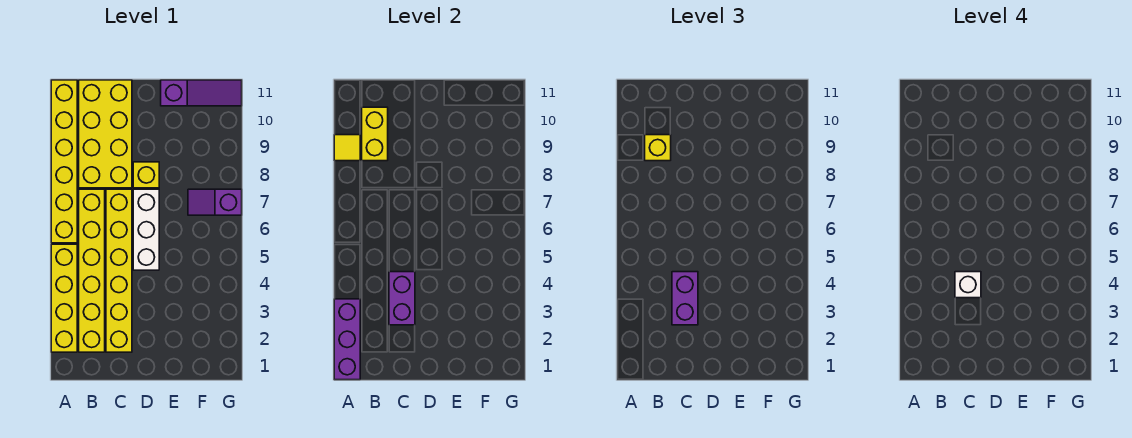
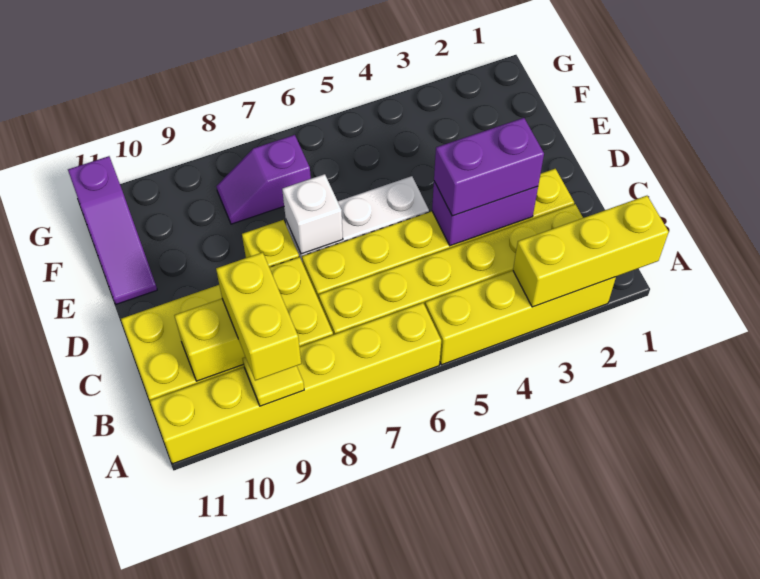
purple 1x3 brick [334,299,360,380] -> yellow 1x3 brick [513,196,669,307]
yellow 1x1 brick [645,135,671,161] -> yellow 1x2 brick [216,252,301,381]
white 1x1 brick [955,272,981,298] -> white 1x1 brick moved to [282,174,343,254]
purple 1x3 slope [161,80,242,106] -> purple 1x3 slope turned to [68,156,157,304]
purple 1x2 slope [188,189,242,215] -> purple 1x2 slope turned to [216,135,311,224]

